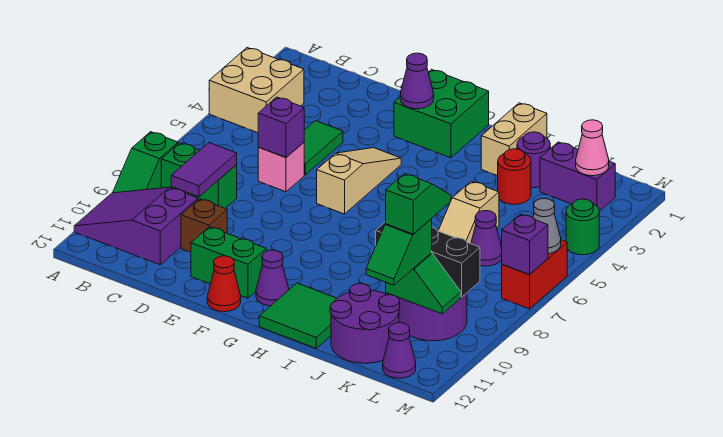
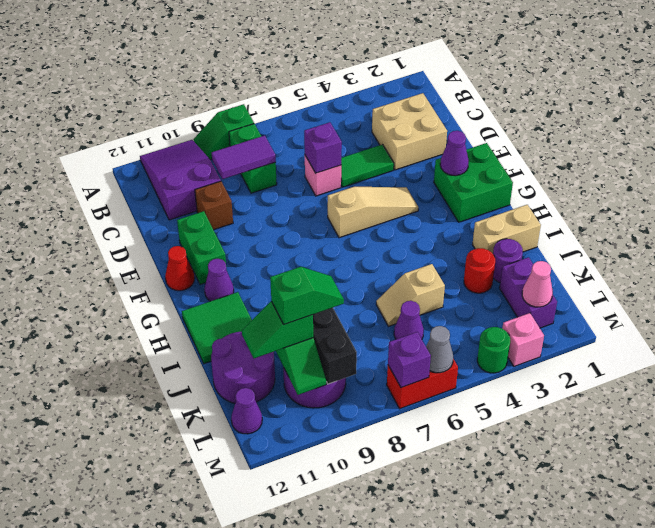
tan 2x2 brick [209,48,304,133] -> tan 2x2 brick moved to [372,93,447,170]
none -> pink 1x1 brick [502,313,544,366]

